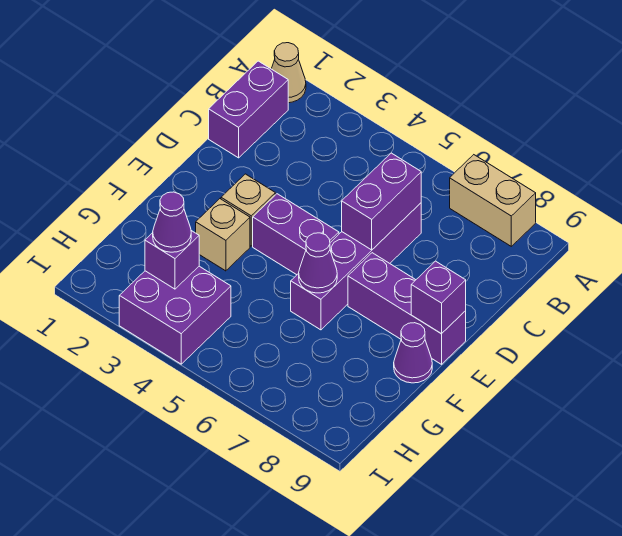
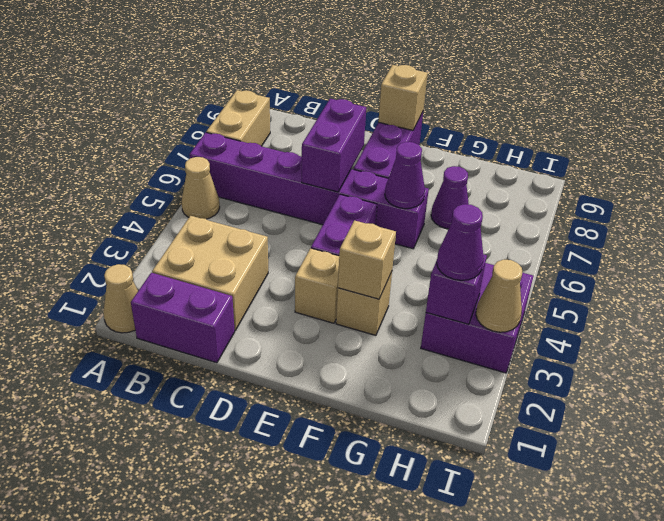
none -> tan 1x1 cone [182,157,220,219]
none -> tan 2x2 brick [152,216,268,330]
purple 1x4 brick [291,203,421,330] -> purple 1x6 brick [189,133,429,249]
purple 1x2 brick [342,153,421,250] -> purple 1x2 brick turned to [302,99,366,192]
purple 1x1 brick [411,261,466,334] -> tan 1x1 brick [378,65,428,130]
none -> tan 1x1 brick [338,220,396,299]
purple 1x1 cone [394,323,432,383] -> purple 1x1 cone moved to [431,166,469,229]
none -> tan 1x1 cone [476,260,522,332]

